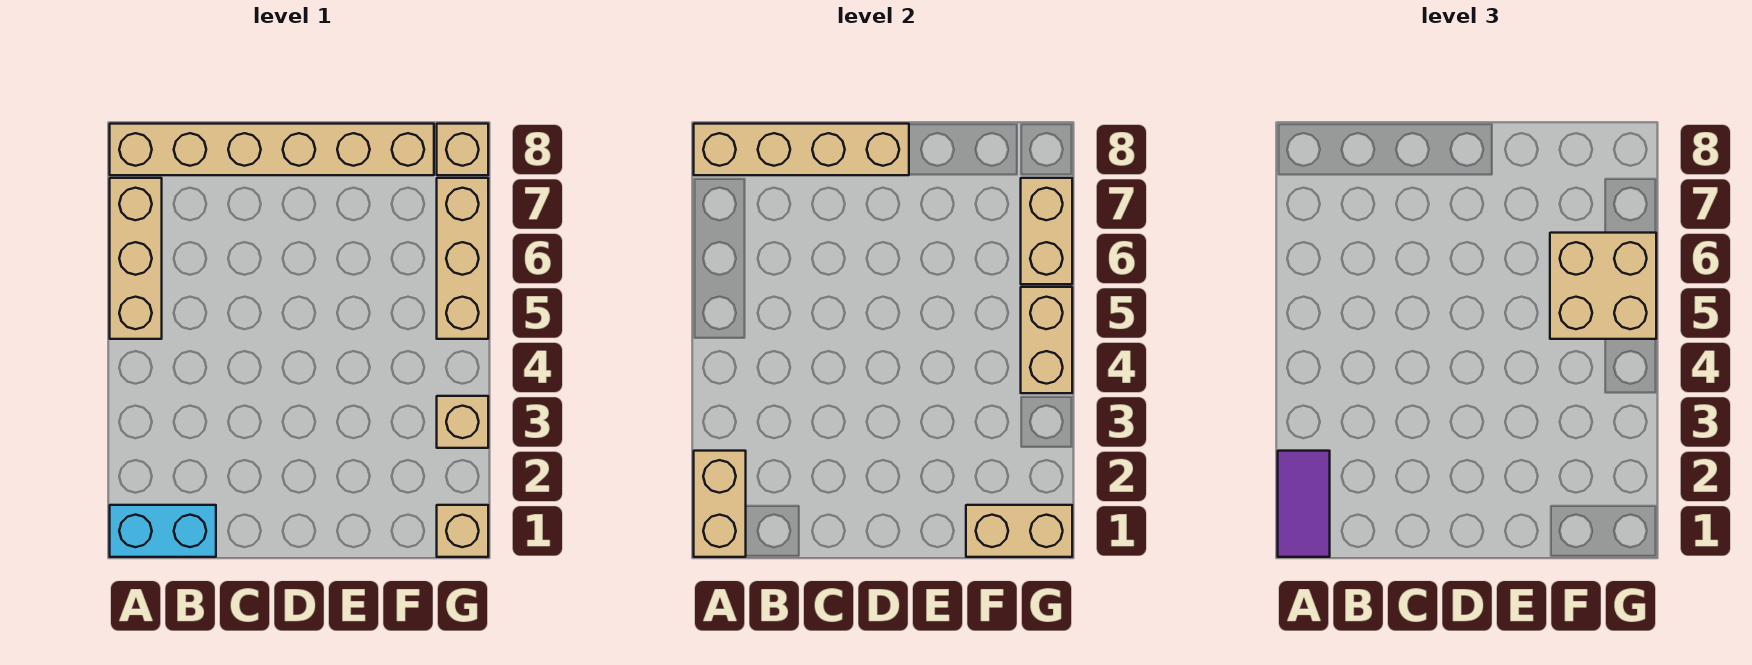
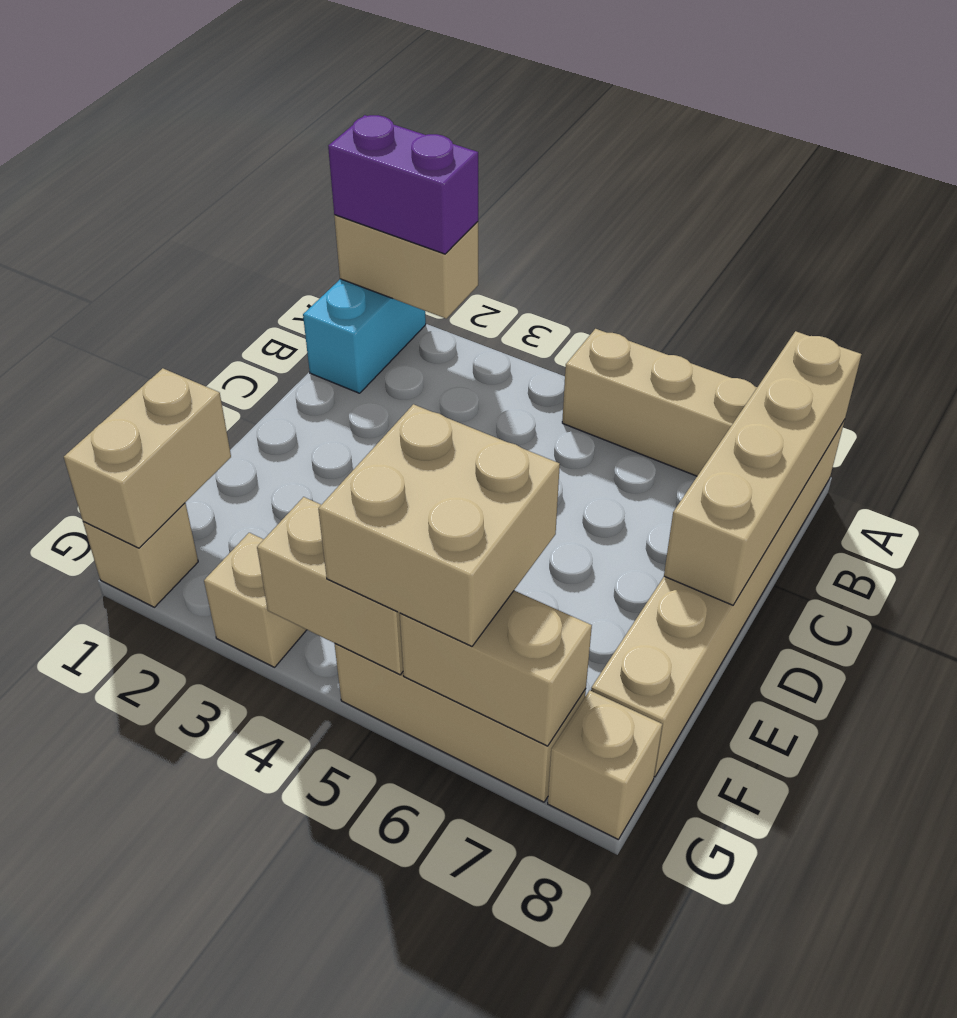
purple 1x2 tile [1278,451,1330,557] -> purple 1x2 brick [328,115,478,254]

